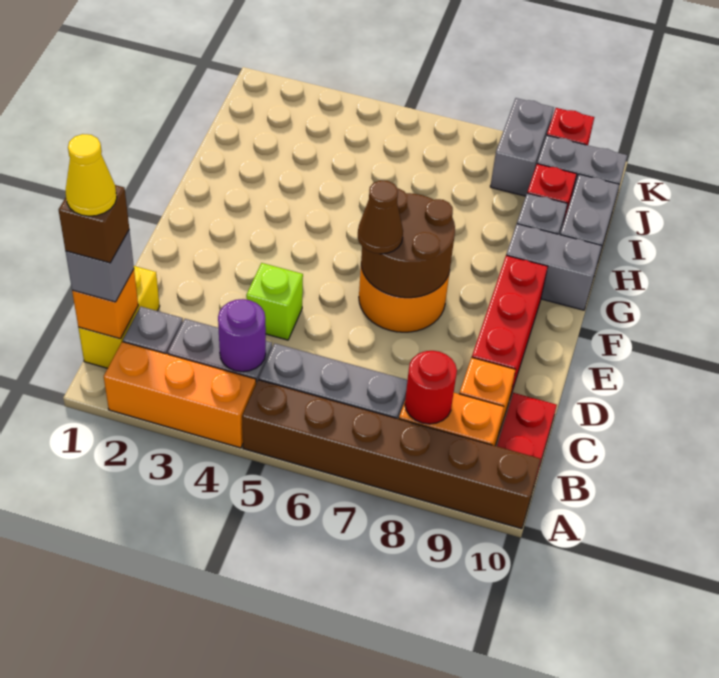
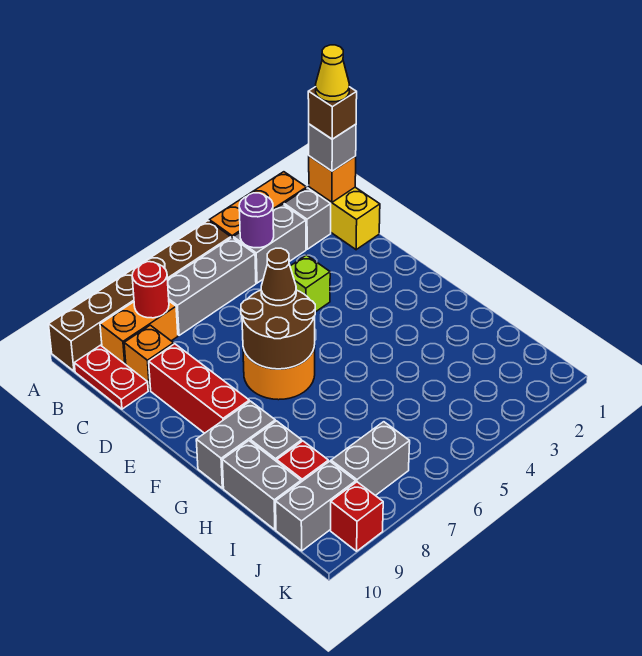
grey 1x2 brick [490,98,554,196] -> grey 1x2 brick turned to [331,422,410,496]

